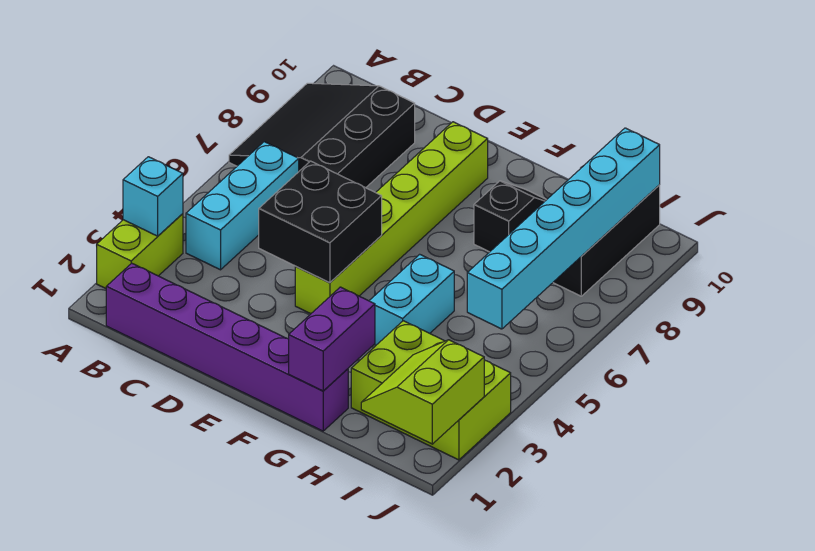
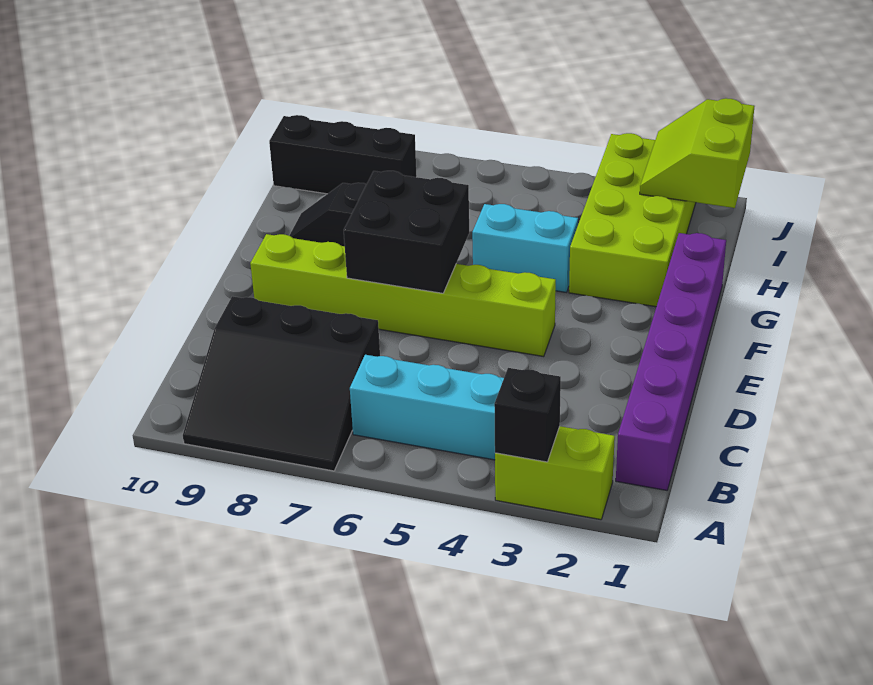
cyan 1x1 brick [123,157,183,236] -> black 1x1 brick [494,368,561,462]
black 2x2 brick [259,161,382,283] -> black 2x2 brick moved to [344,171,469,293]
purple 1x2 brick [289,287,375,391] -> none
lime 2x3 brick [351,321,511,460] -> lime 2x4 brick [569,133,696,307]
lime 2x2 slope [361,340,484,444] -> lime 2x2 slope turned to [640,98,754,208]
cyan 1x6 brick [467,128,660,329] -> none

